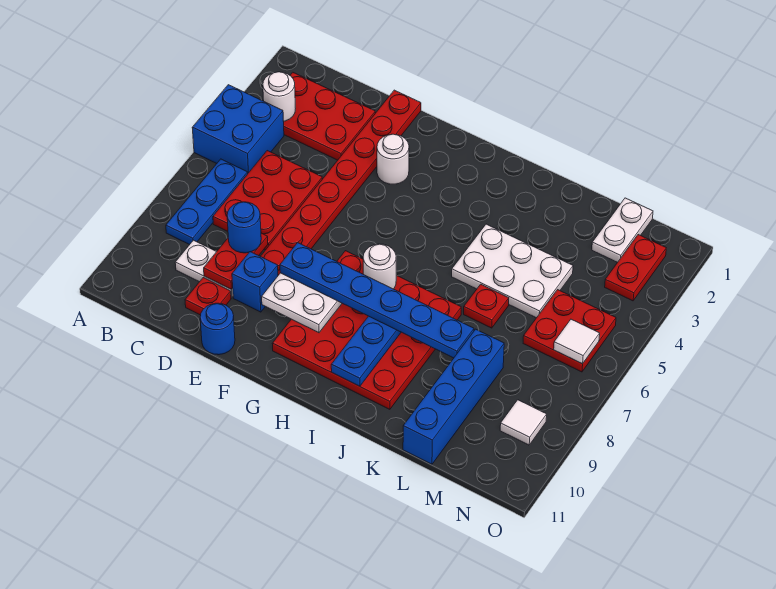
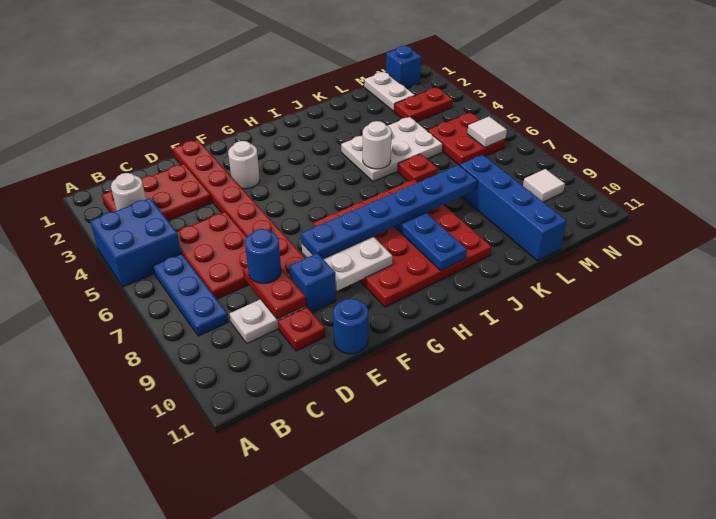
white 1x1 round brick [363,244,396,289] -> white 1x1 round brick moved to [363,121,392,169]
none -> blue 1x1 brick [386,46,421,88]
red 1x2 plate [605,235,666,301] -> red 1x2 plate turned to [395,88,453,122]

